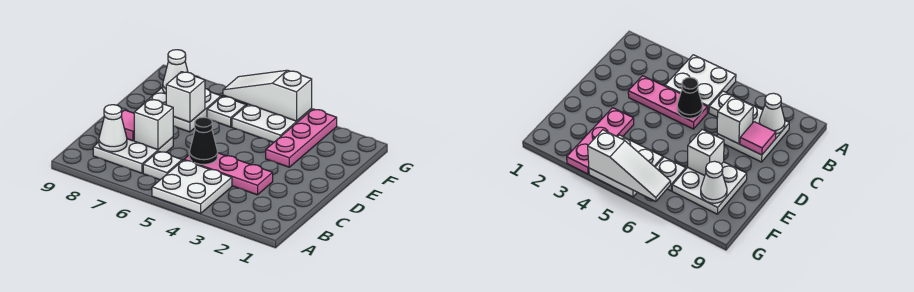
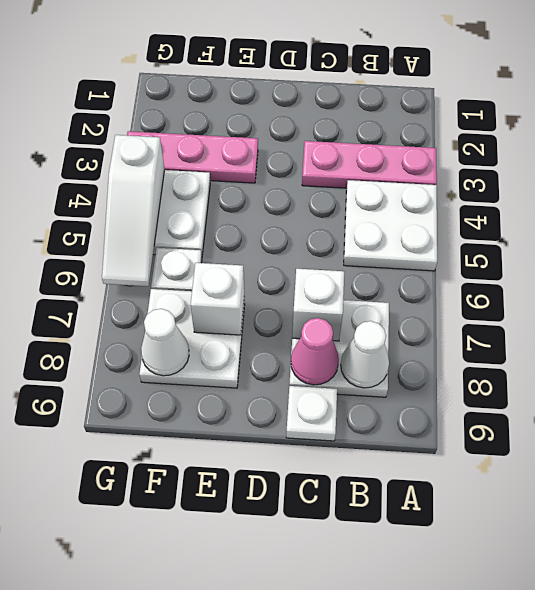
white 1x1 plate [143,151,182,180] -> white 1x1 plate moved to [286,386,337,441]
pink 1x3 plate [184,153,273,195] -> pink 1x3 plate turned to [302,141,437,188]
black 1x1 cone [189,117,218,164] -> none
pink 1x1 tile [121,110,134,141] -> pink 1x1 cone [291,318,339,385]

